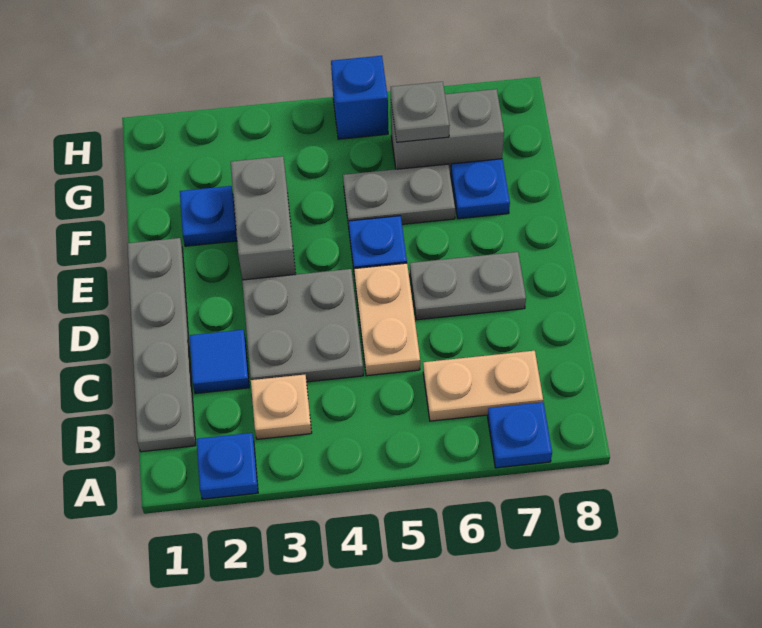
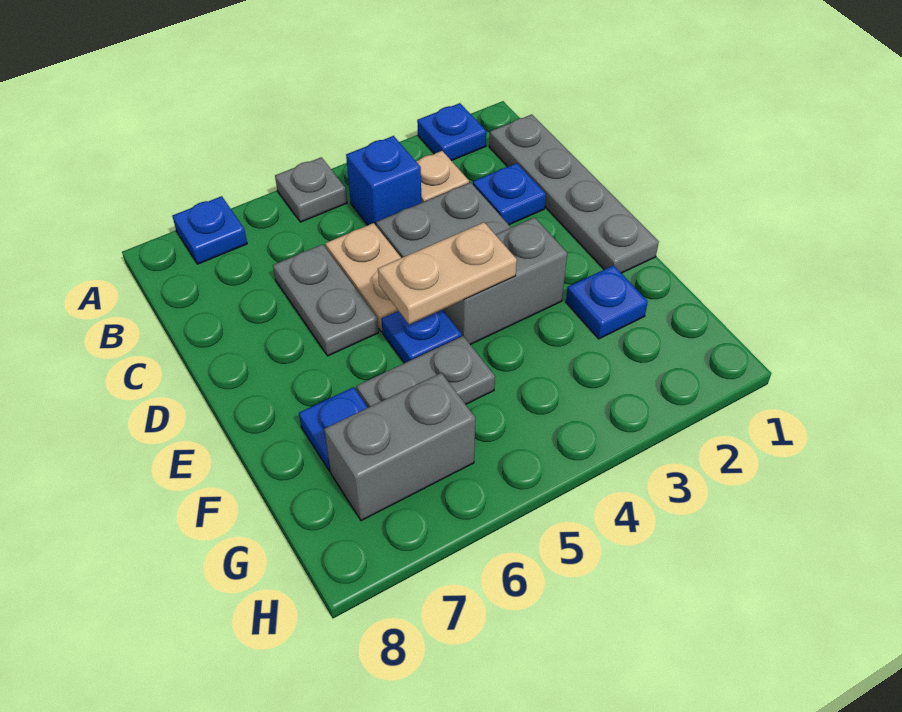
tan 1x2 plate [423,351,543,421] -> tan 1x2 plate moved to [378,222,517,324]
blue 1x1 tile [189,330,249,394] -> blue 1x1 plate [473,163,546,225]
grey 1x2 plate [410,252,526,320] -> grey 1x2 plate turned to [273,244,379,356]
grey 1x2 brick [231,156,296,280] -> grey 1x2 brick turned to [443,217,567,345]
grey 1x1 plate [391,82,450,142] -> grey 1x1 plate moved to [275,157,347,222]
blue 1x1 brick [331,56,388,139] -> blue 1x1 brick moved to [346,136,422,225]

